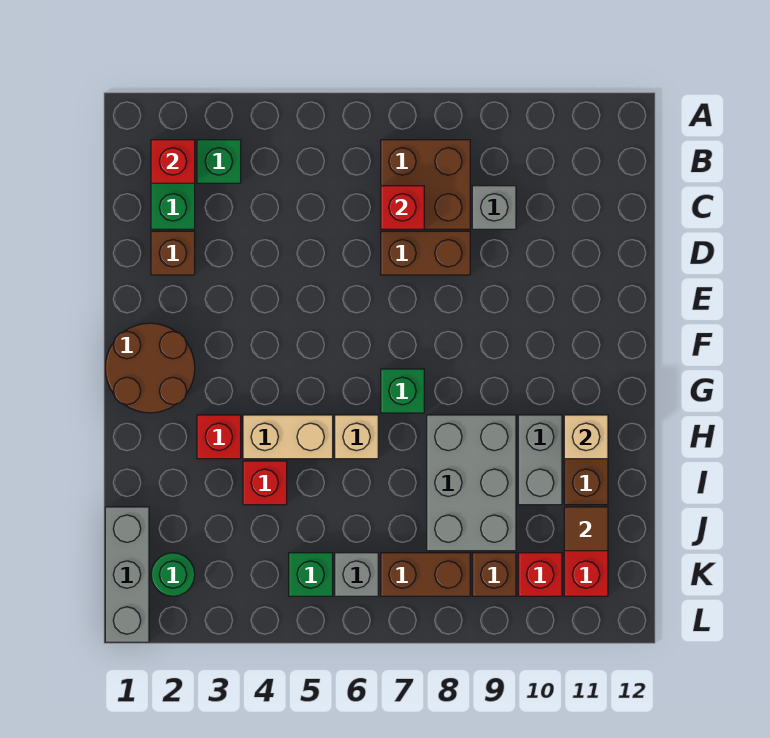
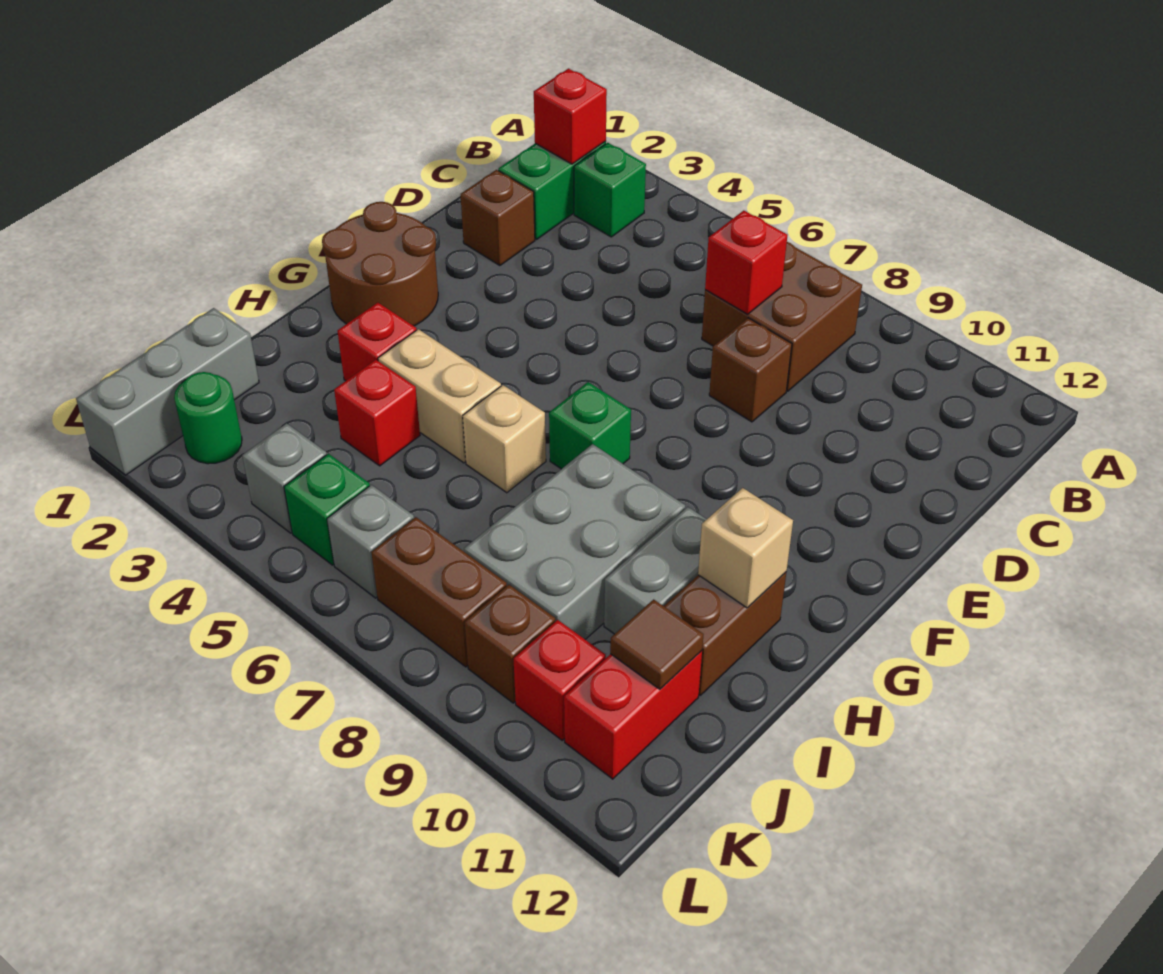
grey 1x1 brick [472,186,516,229] -> grey 1x1 brick moved to [242,423,327,533]
brown 1x2 brick [381,231,470,275] -> brown 1x1 brick [709,318,792,422]

